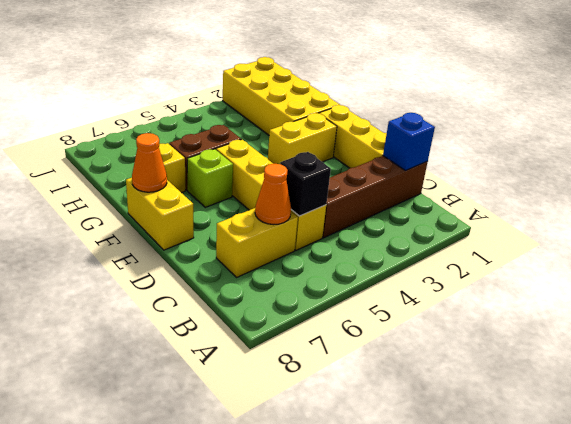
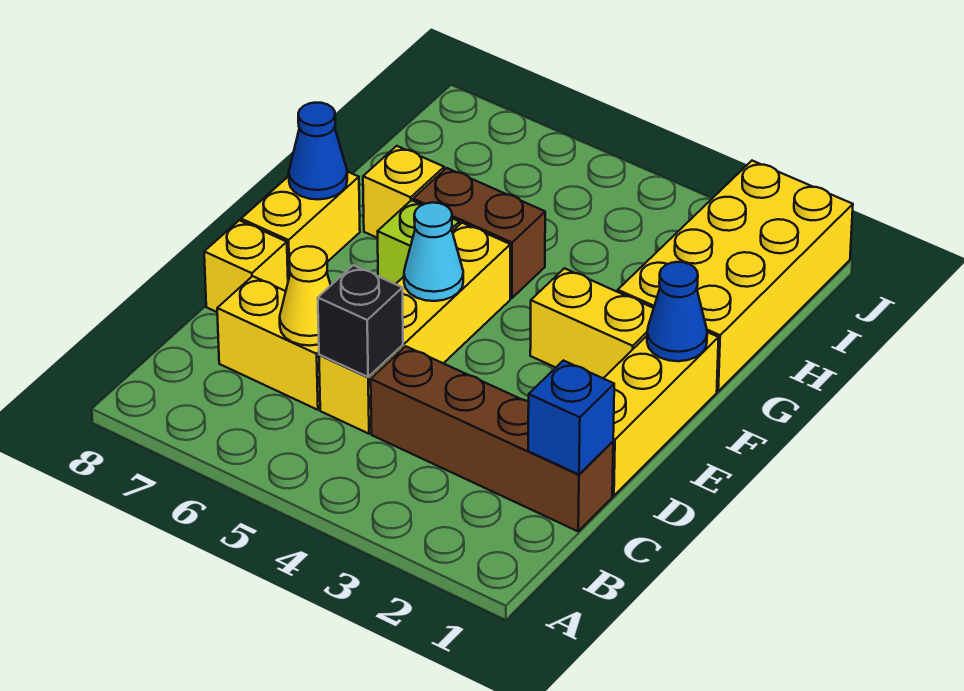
orange 1x1 cone [255,164,291,225] -> yellow 1x1 cone [280,246,331,346]
none -> yellow 1x1 brick [204,220,288,312]
none -> cyan 1x1 cone [404,203,463,301]
none -> blue 1x1 cone [647,262,707,361]
orange 1x1 cone [132,133,167,192] -> blue 1x1 cone [289,103,347,200]

